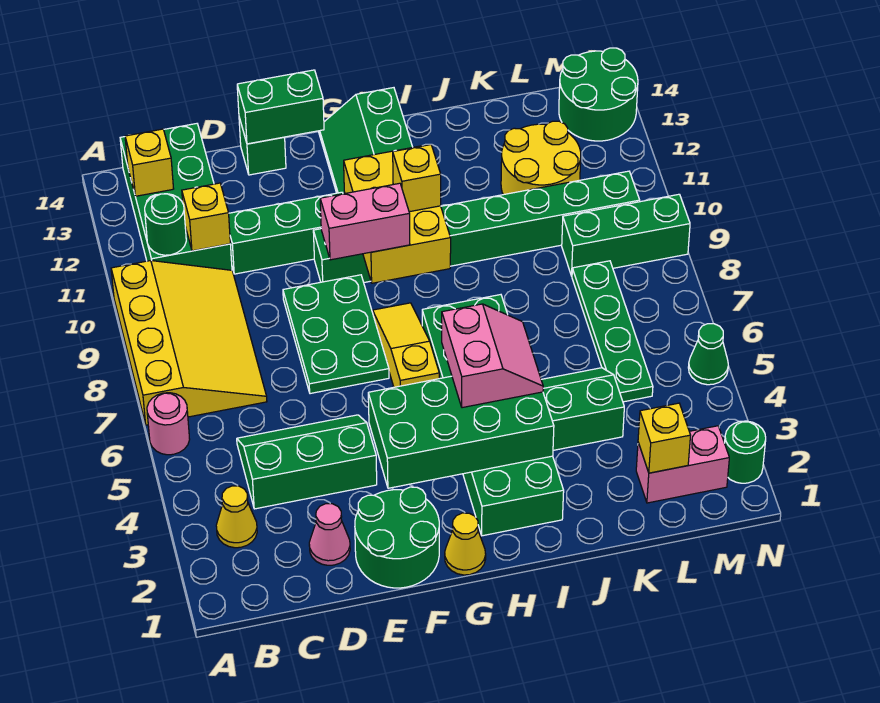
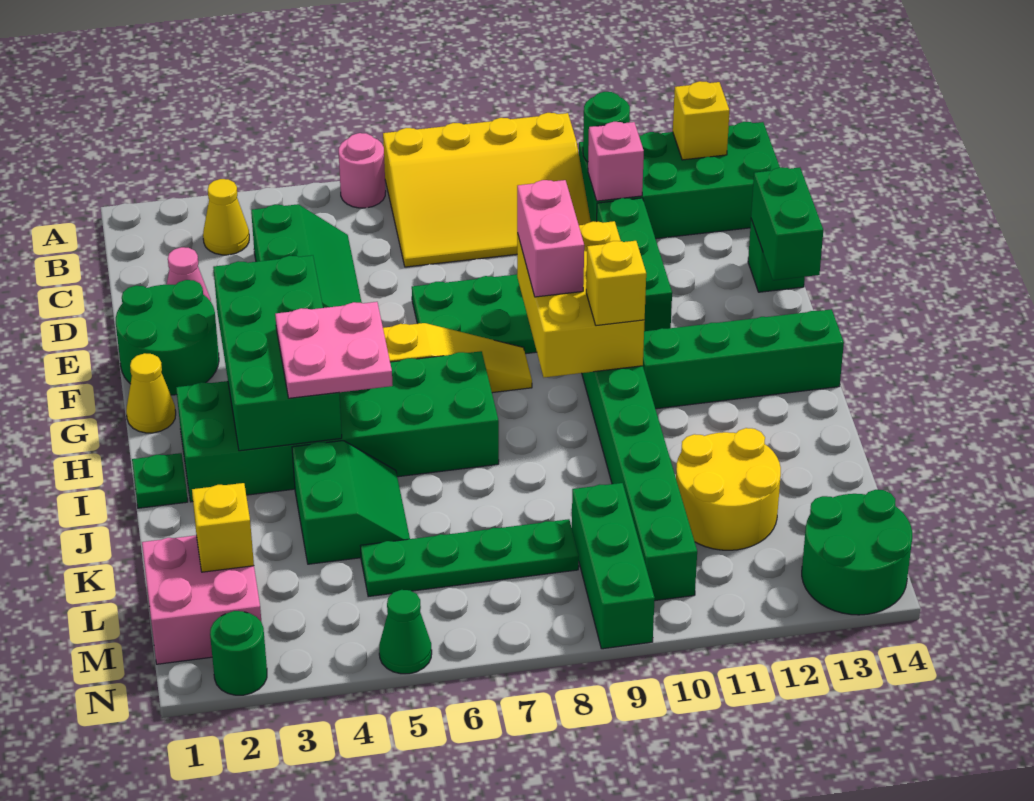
yellow 1x1 brick [182,183,230,251] -> pink 1x1 brick [588,122,644,201]
yellow 2x3 brick [344,146,451,283] -> yellow 2x3 brick turned to [517,221,645,377]
pink 2x2 slope [442,304,543,408] -> pink 2x2 plate [275,302,393,398]
none -> green 1x1 plate [132,453,188,508]
pink 1x2 brick [636,426,729,503] -> pink 2x2 brick [142,535,261,664]

